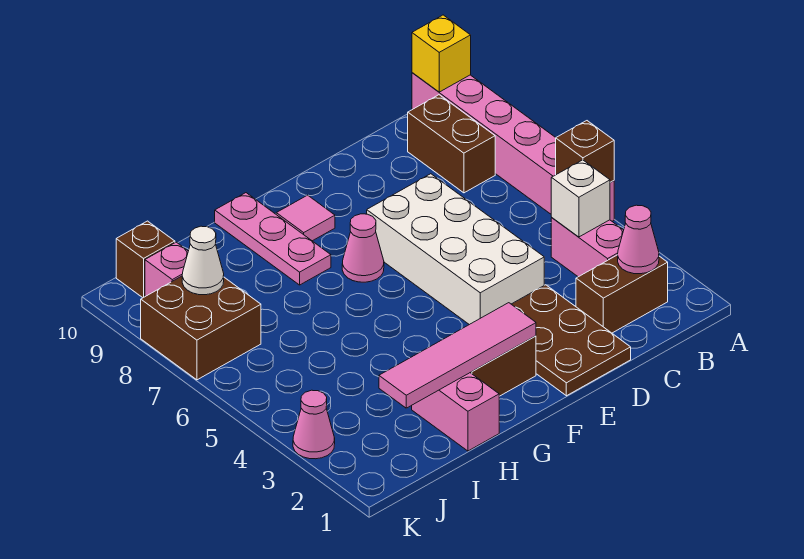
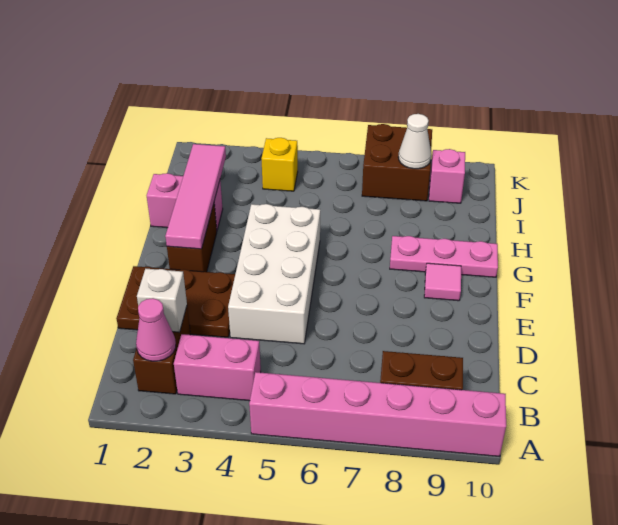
brown 1x1 brick [556,121,614,182] -> none
yellow 1x1 brick [412,15,471,92] -> yellow 1x1 brick moved to [261,138,298,191]
white 1x1 brick [551,160,610,237] -> white 1x1 brick moved to [137,269,187,332]
white 2x4 brick [367,174,544,325] -> white 2x4 brick turned to [228,204,320,344]
pink 1x1 cone [342,214,384,282] -> none
brown 1x1 brick [116,221,175,298] -> none
pink 1x1 cone [293,390,335,459] -> none

